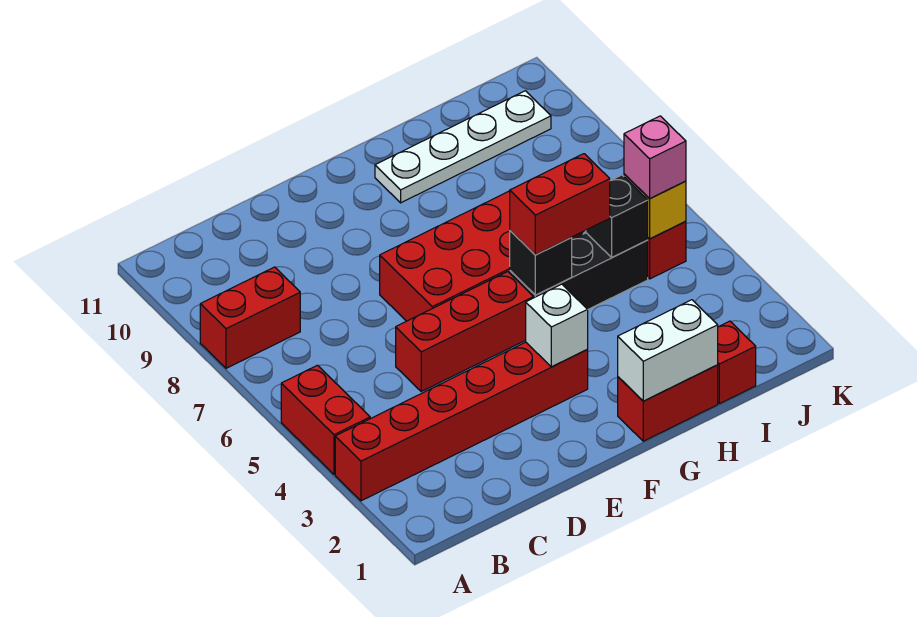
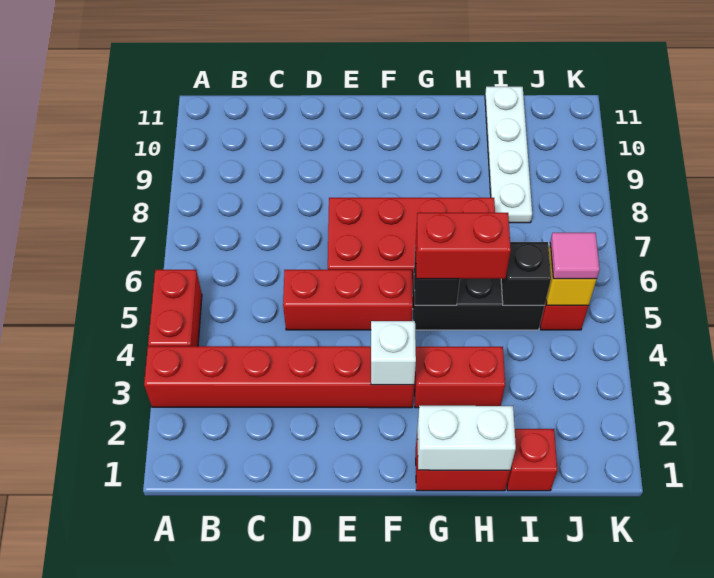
red 1x2 brick [200,267,300,368] -> red 1x2 brick moved to [414,346,505,408]
white 1x4 plate [375,91,551,203] -> white 1x4 plate turned to [485,87,532,223]
pink 1x1 brick [624,116,686,199] -> pink 1x1 tile [550,233,600,279]

